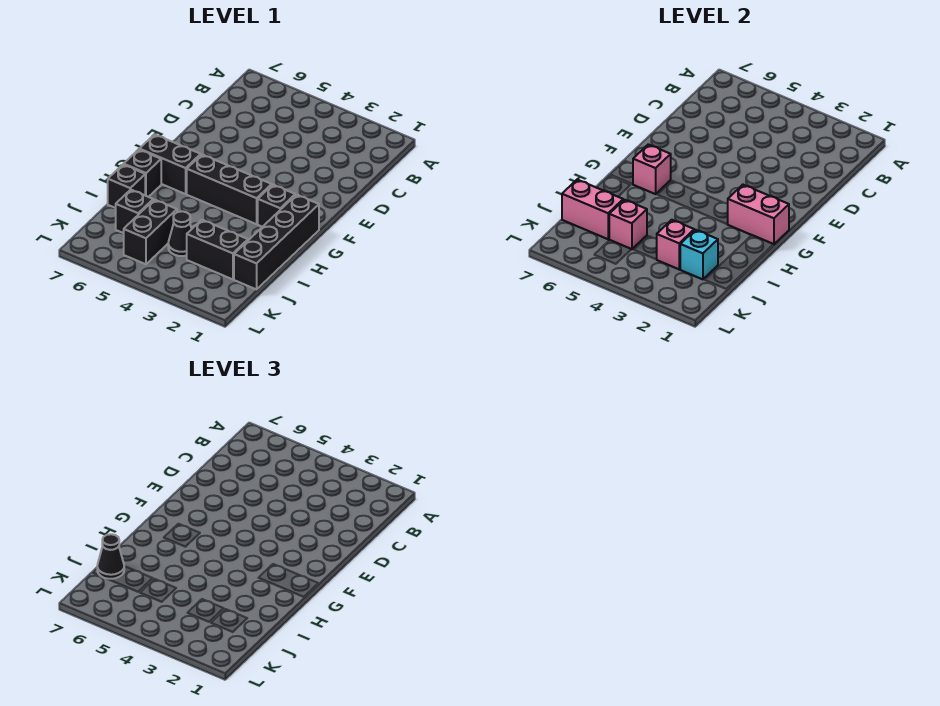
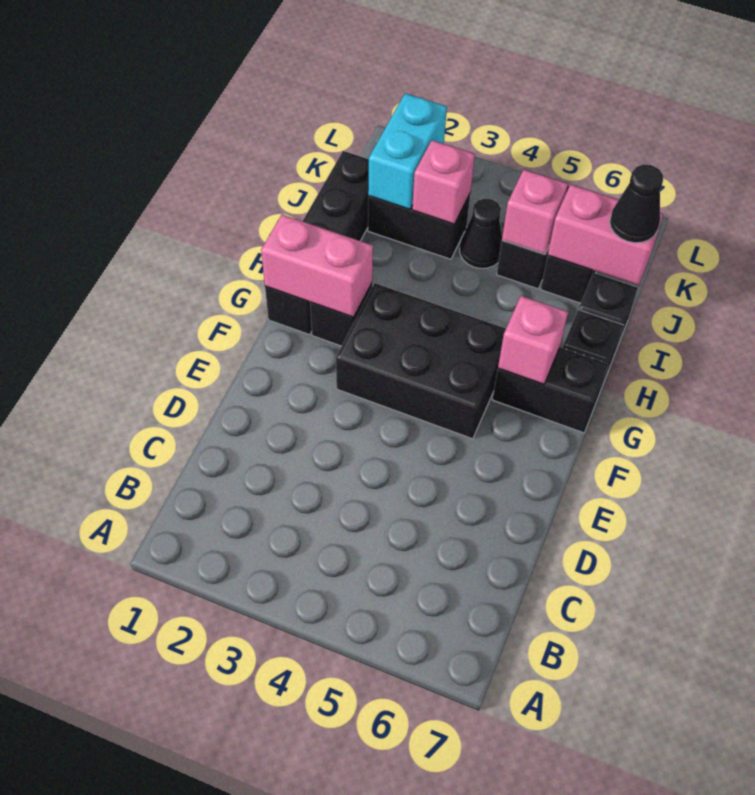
black 1x3 brick [187,155,272,224] -> black 2x3 brick [336,283,506,439]
cyan 1x1 brick [680,230,718,279] -> cyan 1x2 brick [368,93,447,209]

